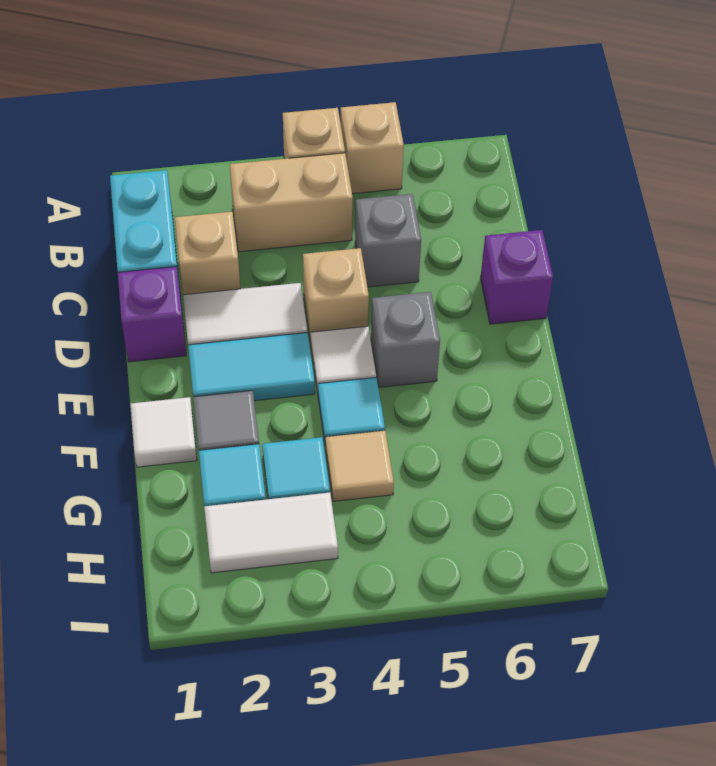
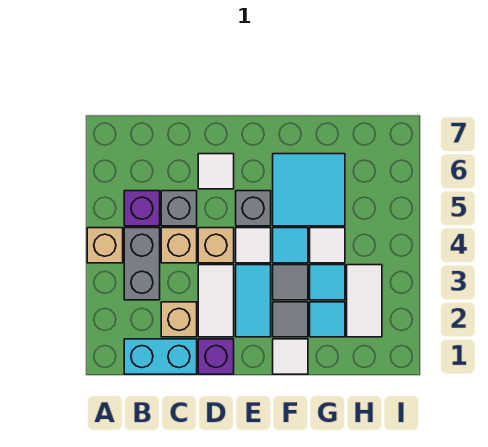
tan 1x1 brick [341,102,404,194] -> tan 1x1 brick moved to [161,228,197,263]
tan 1x2 brick [230,153,353,252] -> grey 1x2 brick [124,228,160,300]
none -> white 1x1 tile [198,154,234,189]
purple 1x1 brick [481,230,553,324] -> purple 1x1 brick moved to [124,191,160,226]
none -> grey 1x1 tile [273,265,308,300]
none -> cyan 2x2 tile [273,154,345,226]
tan 1x1 tile [325,431,394,501] -> white 1x1 tile [310,228,345,263]

